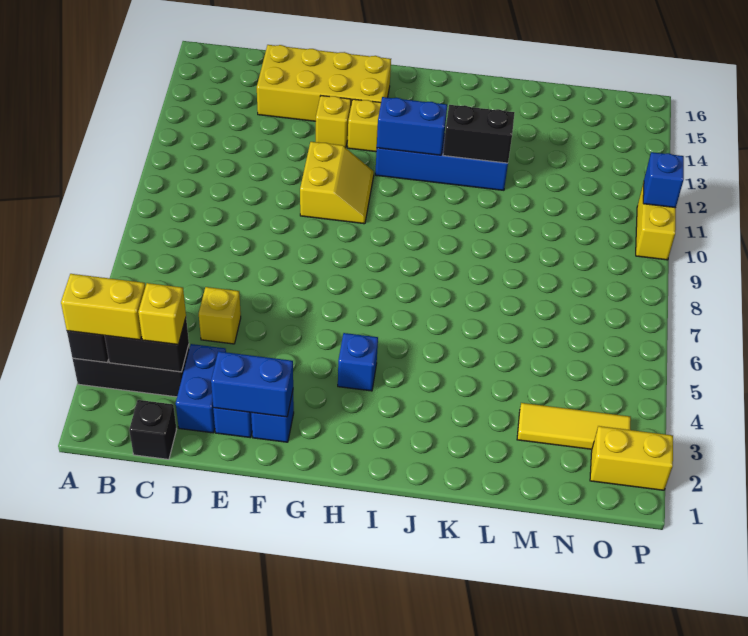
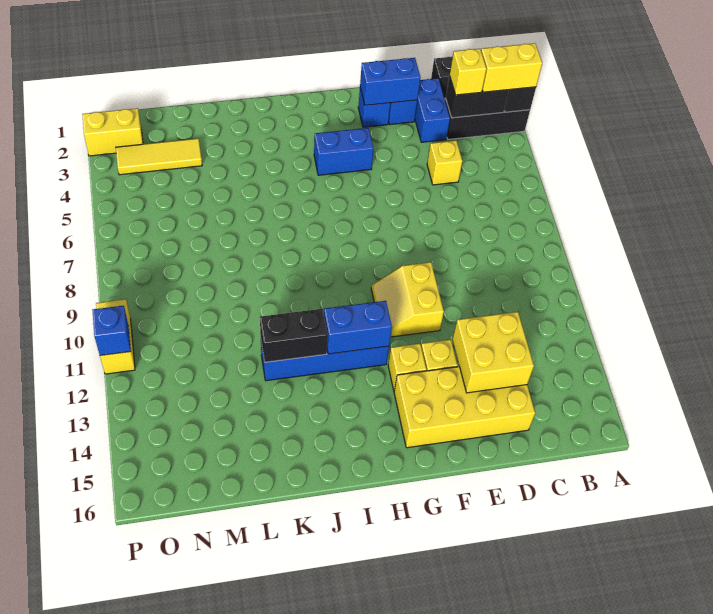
none -> yellow 2x2 brick [453,312,534,393]
blue 1x1 brick [338,333,378,391] -> blue 1x2 brick [314,128,374,175]

